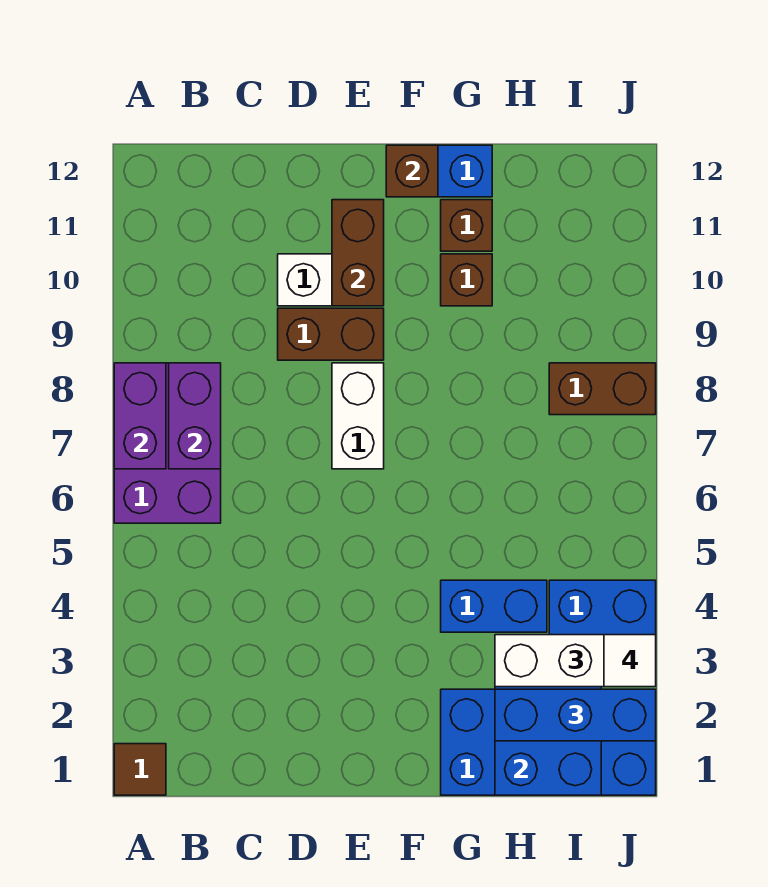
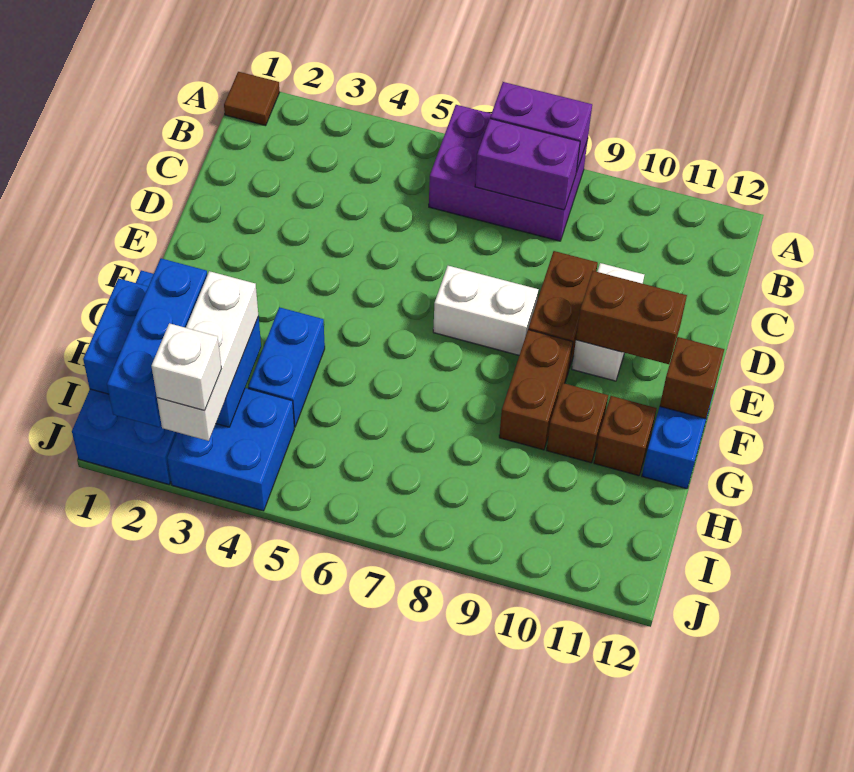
brown 1x2 brick [549,363,656,415] -> brown 1x2 brick moved to [499,330,573,450]
white 1x1 tile [604,635,656,687] -> white 1x1 brick [152,323,222,410]

